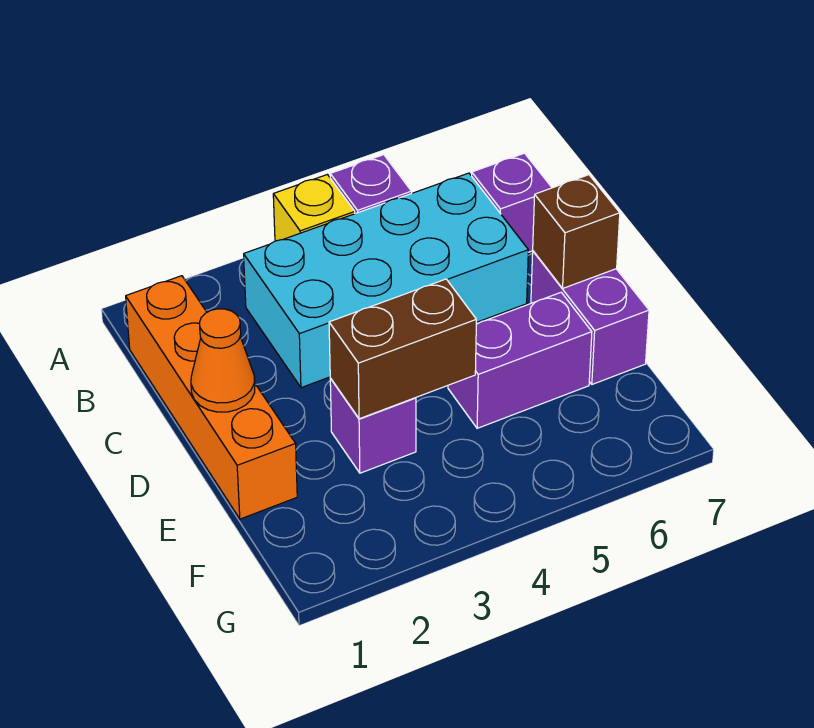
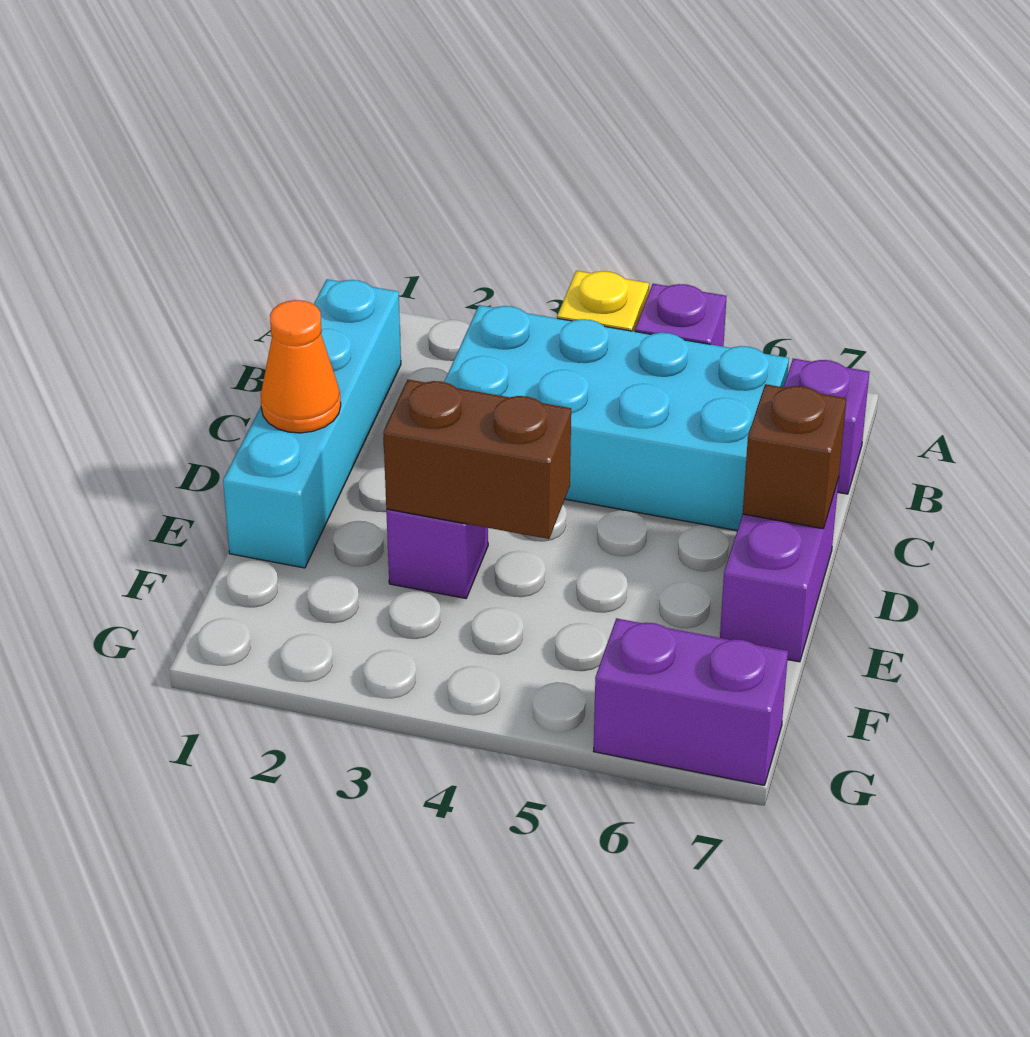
orange 1x4 brick [126,276,297,519] -> cyan 1x4 brick [223,279,401,568]
purple 1x2 brick [448,293,592,428] -> purple 1x2 brick moved to [594,618,788,785]

